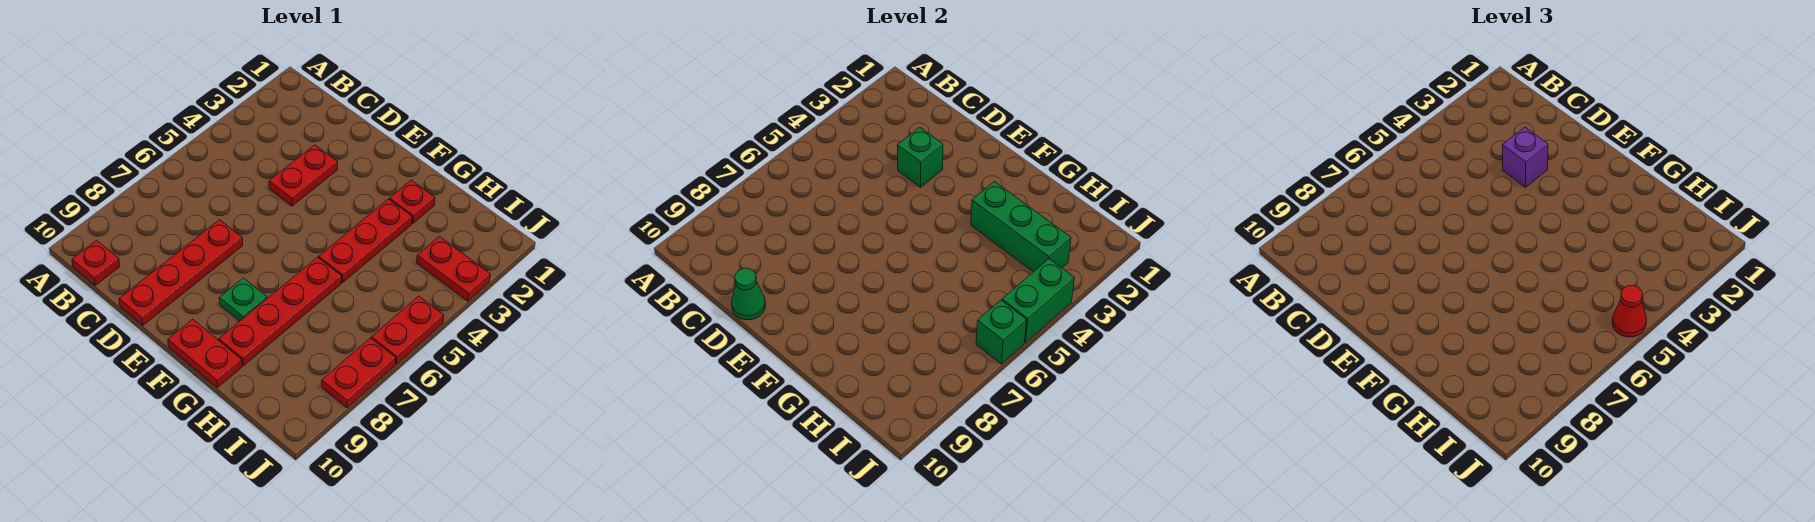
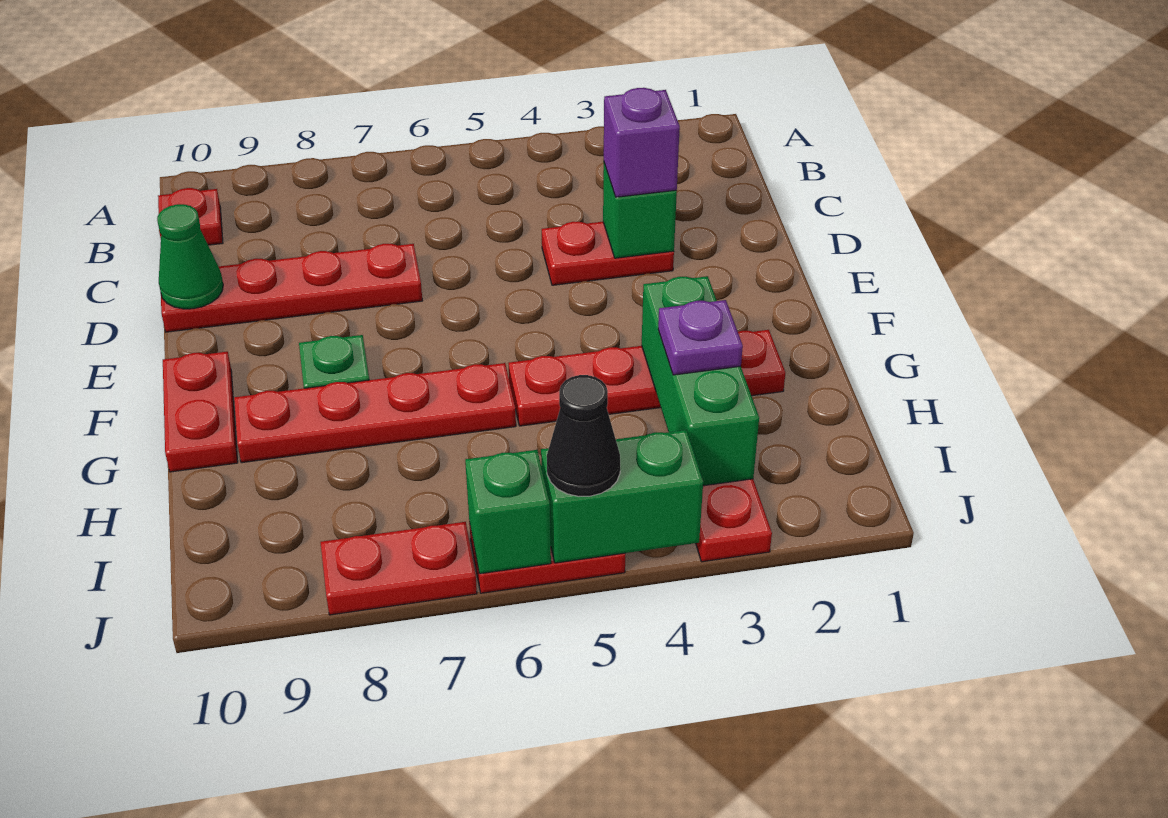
none -> purple 1x1 plate [658,300,743,375]
red 1x1 cone [1612,286,1646,337] -> black 1x1 cone [547,375,620,496]

